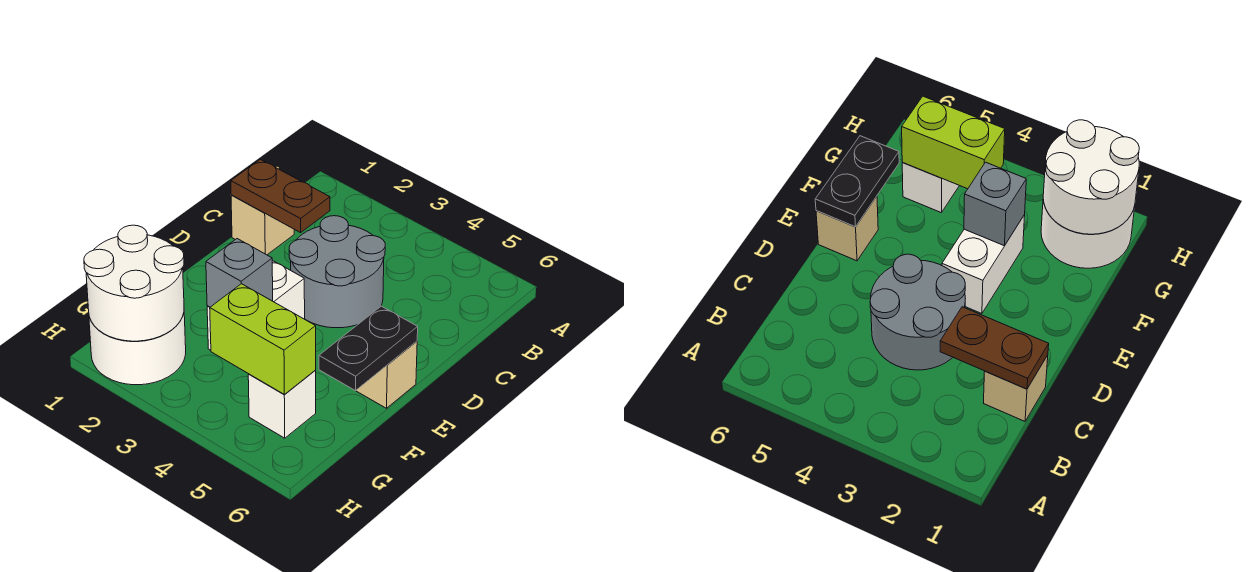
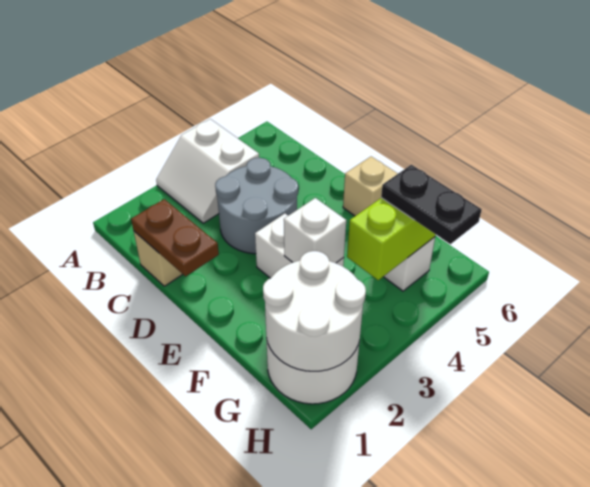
none -> white 2x2 slope [156,119,259,223]
brown 1x2 plate [231,159,330,233] -> brown 1x2 plate turned to [131,199,219,276]
black 1x2 plate [319,306,418,391] -> black 1x2 plate moved to [381,165,482,244]
grey 1x1 brick [206,239,273,307] -> white 1x1 brick [284,198,346,263]

